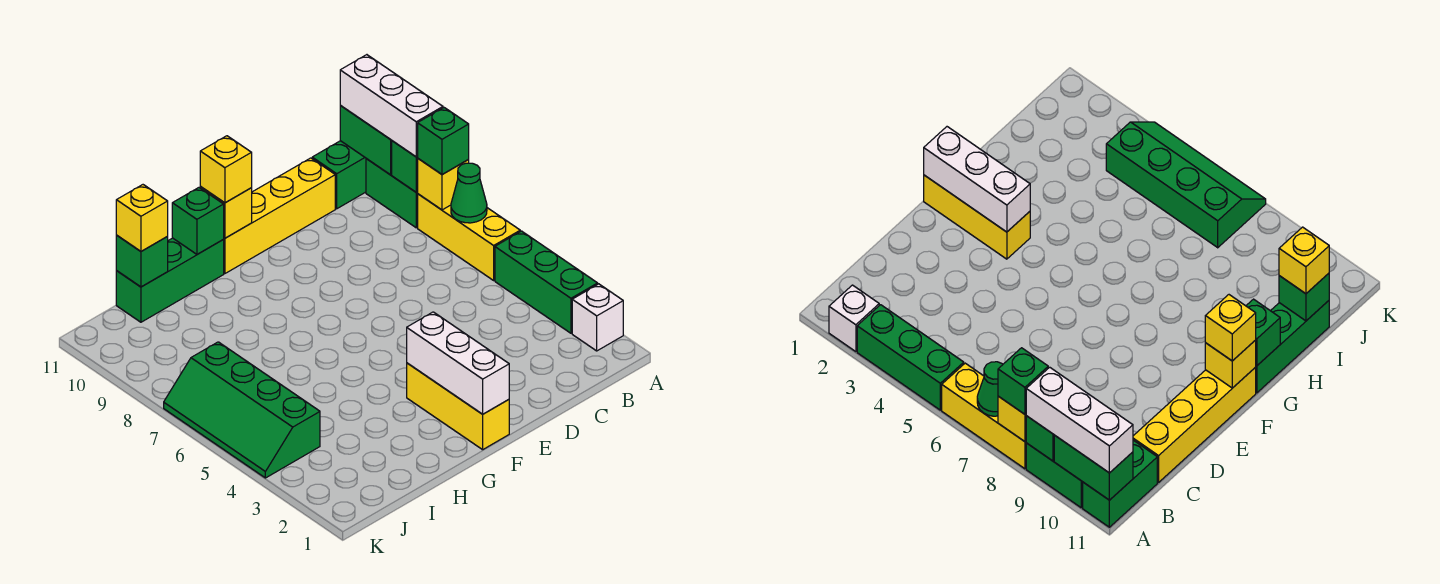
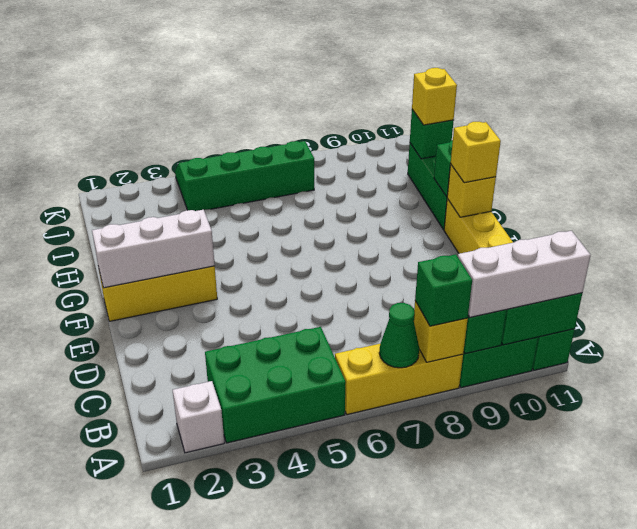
green 1x3 brick [495,231,598,333] -> green 2x3 brick [205,327,346,443]

